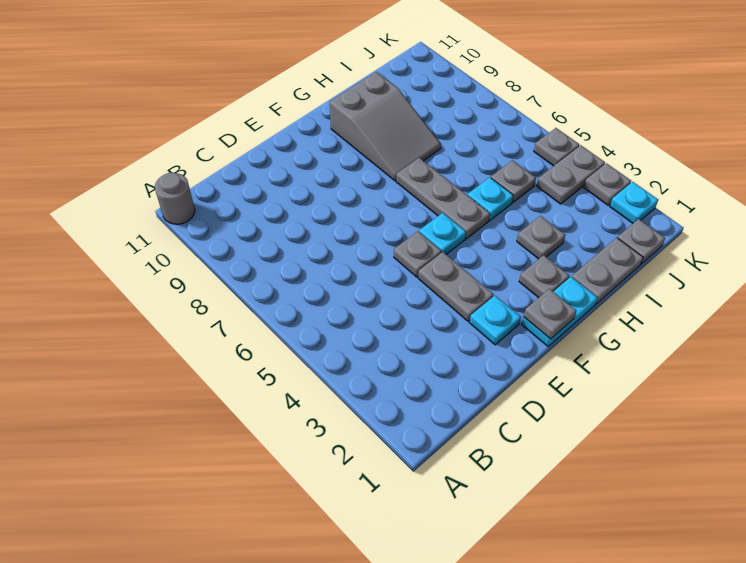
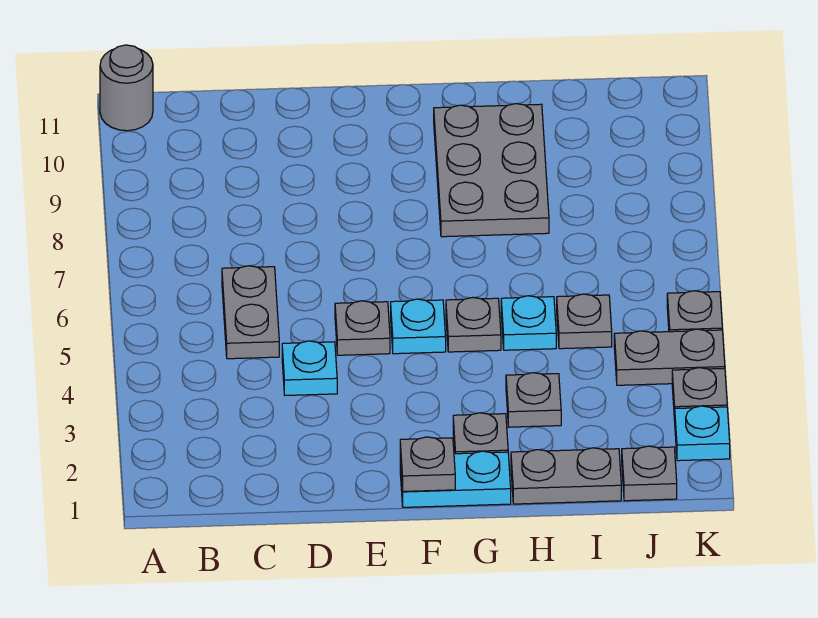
cyan 1x1 plate [469,296,521,345] -> cyan 1x1 plate moved to [282,341,337,395]
grey 1x2 plate [418,252,494,321] -> grey 1x2 plate moved to [222,266,279,359]
grey 1x3 plate [396,158,490,239] -> grey 1x1 plate [446,297,501,352]
grey 2x3 slope [330,72,441,181] -> grey 2x3 plate [434,104,549,237]

